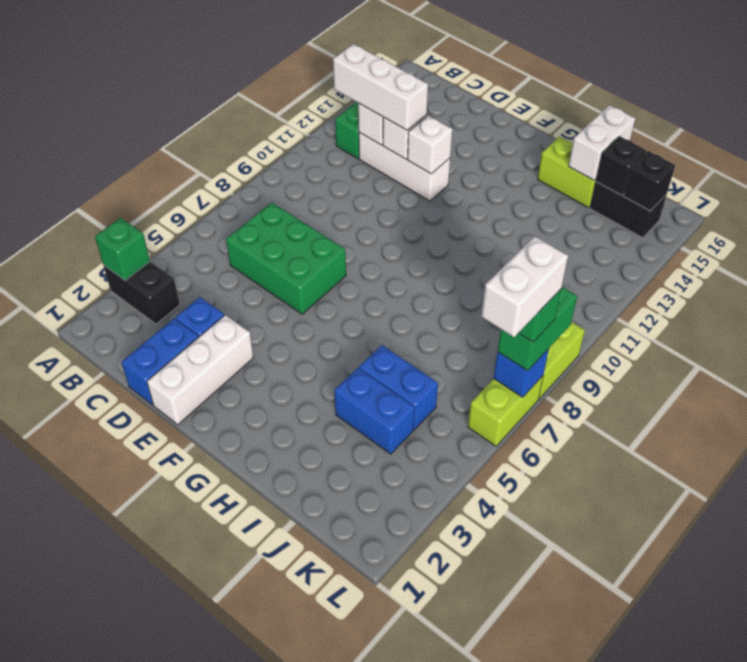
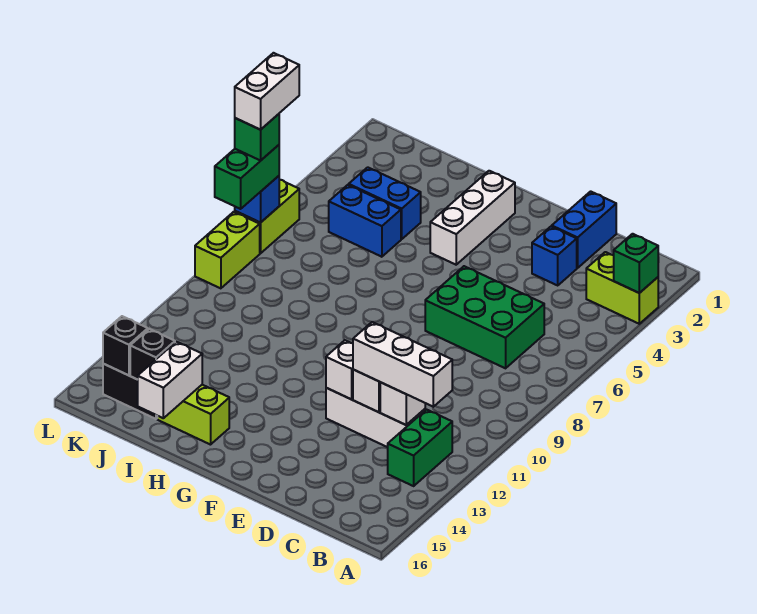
black 1x2 brick [103,262,180,324] -> lime 1x2 brick [586,252,658,324]
white 1x3 brick [147,315,254,425] -> white 1x3 brick moved to [430,171,515,265]

